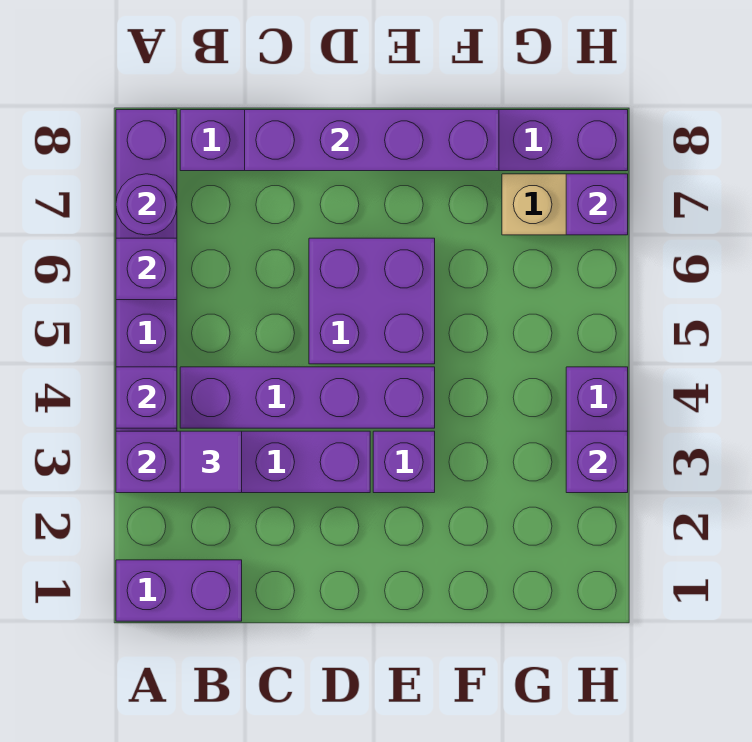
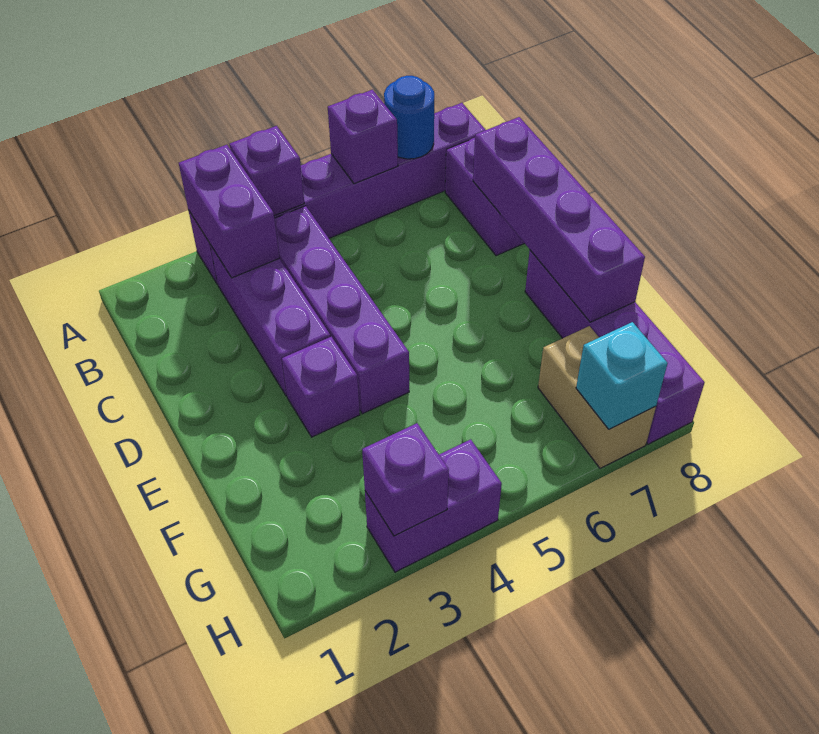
purple 1x2 brick [116,560,242,621] -> none
purple 1x1 round brick [116,174,177,235] -> blue 1x1 round brick [384,76,434,159]
purple 1x1 tile [180,431,242,493] -> none
purple 2x2 brick [309,238,435,364] -> none
purple 1x1 brick [566,174,628,235] -> cyan 1x1 brick [576,322,668,429]

